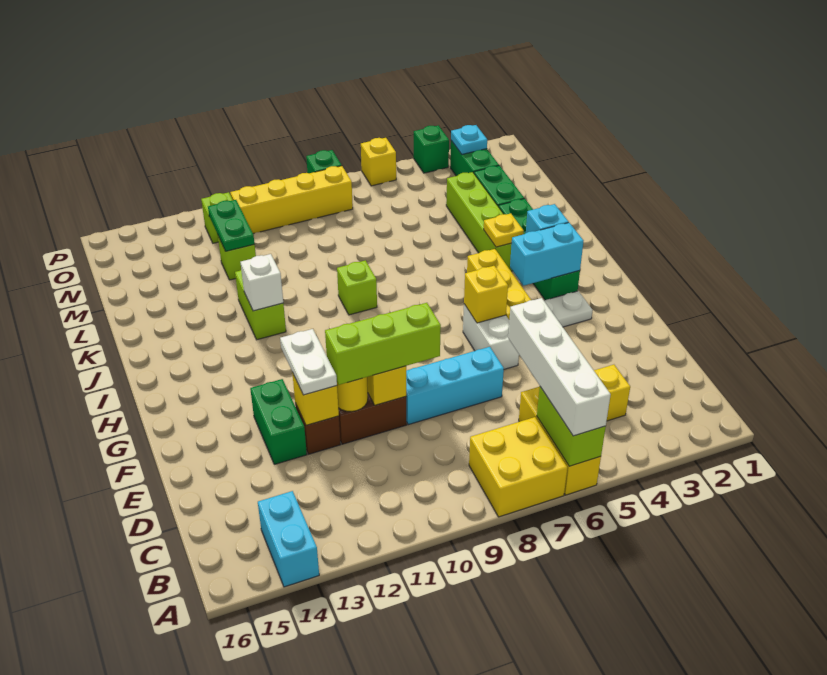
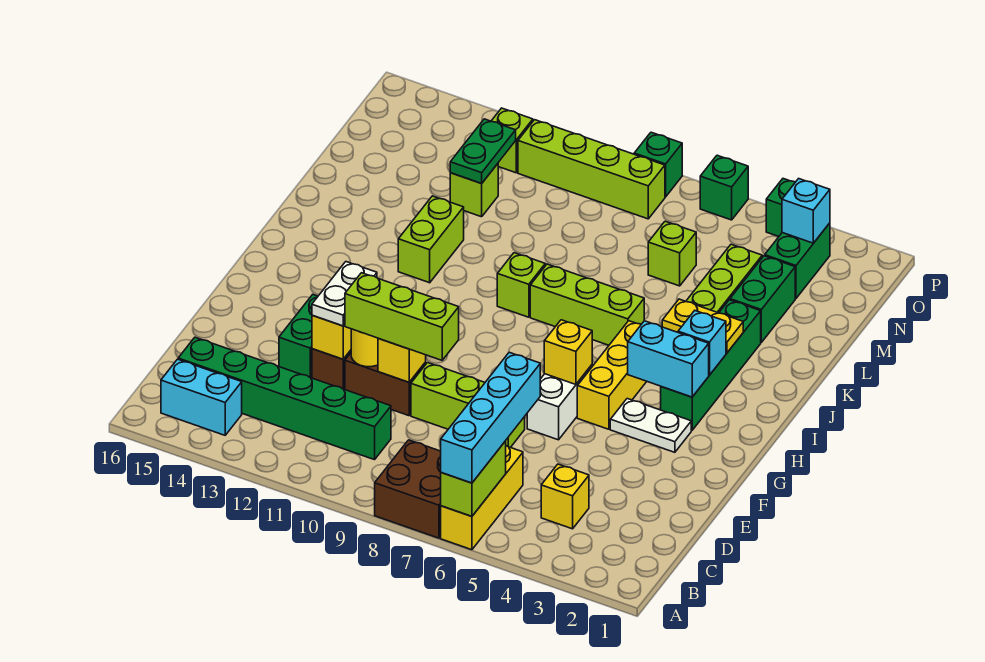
white 1x4 brick [508,298,611,436] -> cyan 1x4 brick [441,352,540,483]
yellow 2x2 brick [469,417,567,517] -> brown 2x2 brick [375,440,441,538]
cyan 1x2 brick [258,491,319,587] -> cyan 1x2 brick turned to [161,359,242,435]
none -> green 1x6 brick [178,337,391,460]
cyan 1x3 brick [406,347,504,425] -> lime 1x3 brick [411,363,525,447]
yellow 1x1 plate [484,213,524,247] -> yellow 1x2 plate [662,299,743,353]
none -> lime 1x3 brick [530,264,644,345]
white 1x1 brick [241,254,283,311] -> none
none -> lime 1x1 brick [648,221,696,286]
cyan 1x1 plate [451,125,487,154] -> cyan 1x1 brick [782,179,830,243]
yellow 1x4 brick [230,166,353,234] -> lime 1x4 brick [518,120,665,219]
yellow 1x1 brick [361,138,396,186] -> green 1x1 brick [700,155,748,220]

